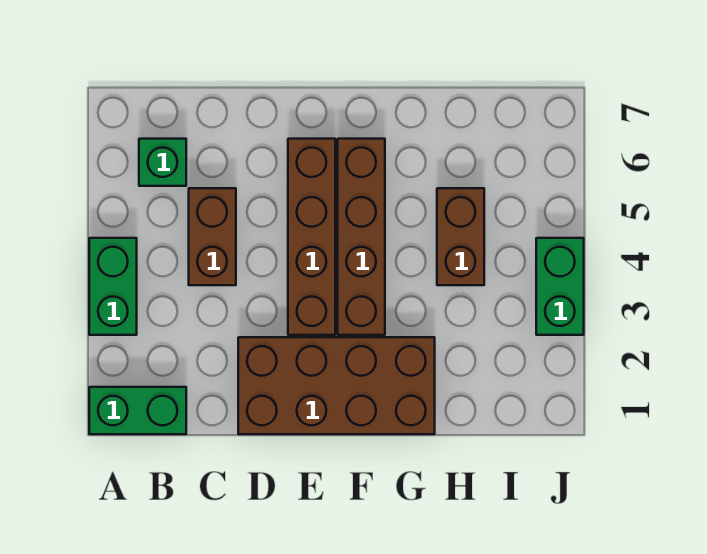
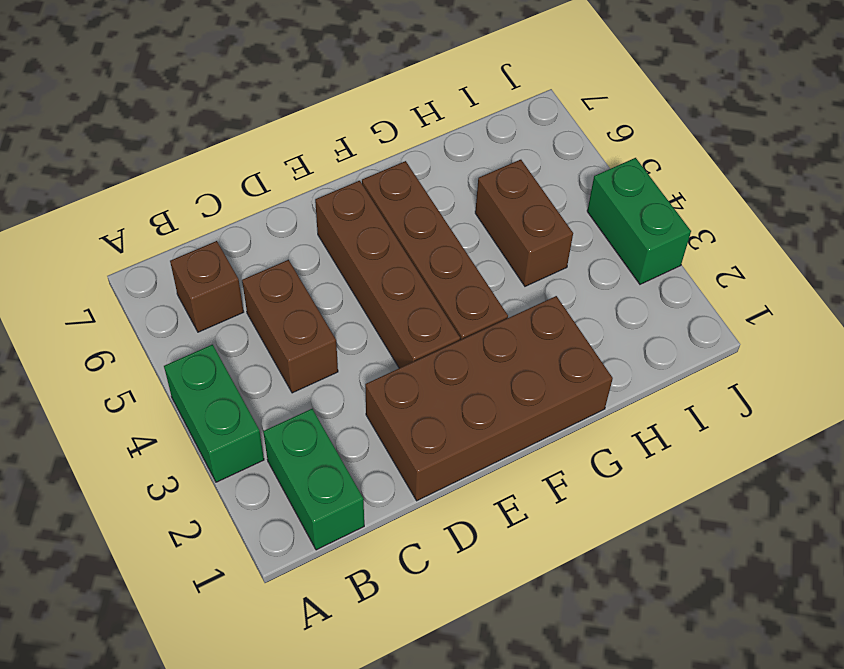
green 1x2 brick [89,387,186,434] -> green 1x2 brick turned to [263,409,364,550]
green 1x1 brick [139,139,186,186] -> brown 1x1 brick [170,241,244,332]

